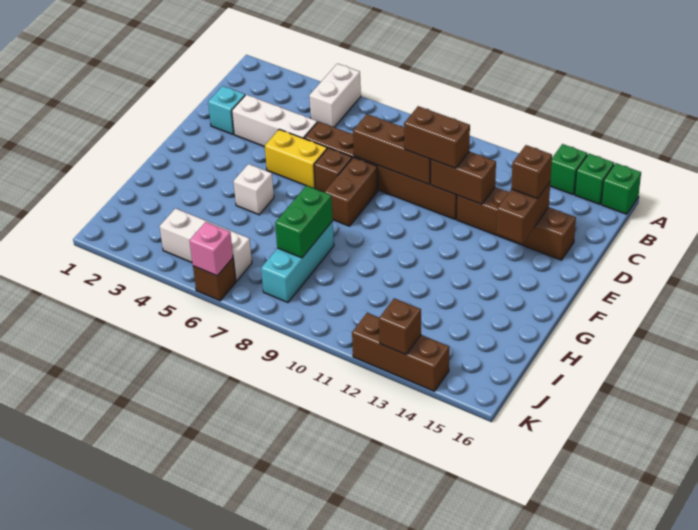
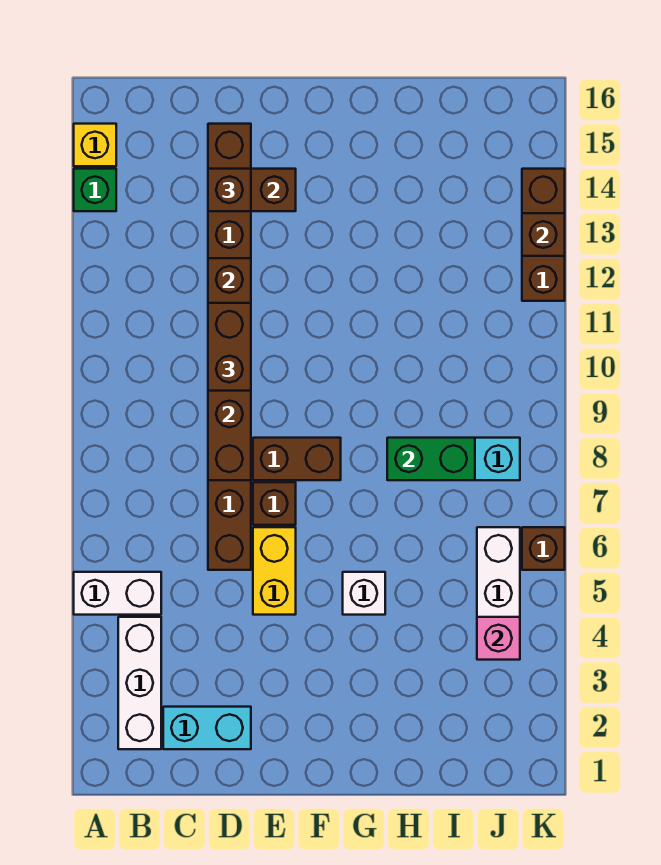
green 1x1 brick [575,154,614,204] -> yellow 1x1 brick [74,124,116,166]
green 1x1 brick [601,163,641,214] -> none
cyan 1x1 brick [208,86,245,134] -> cyan 1x2 brick [163,707,251,749]
white 1x3 brick [232,95,317,147] -> white 1x3 brick moved to [118,617,161,749]
pink 1x1 brick [190,222,233,276] -> pink 1x1 brick moved to [477,617,520,660]

